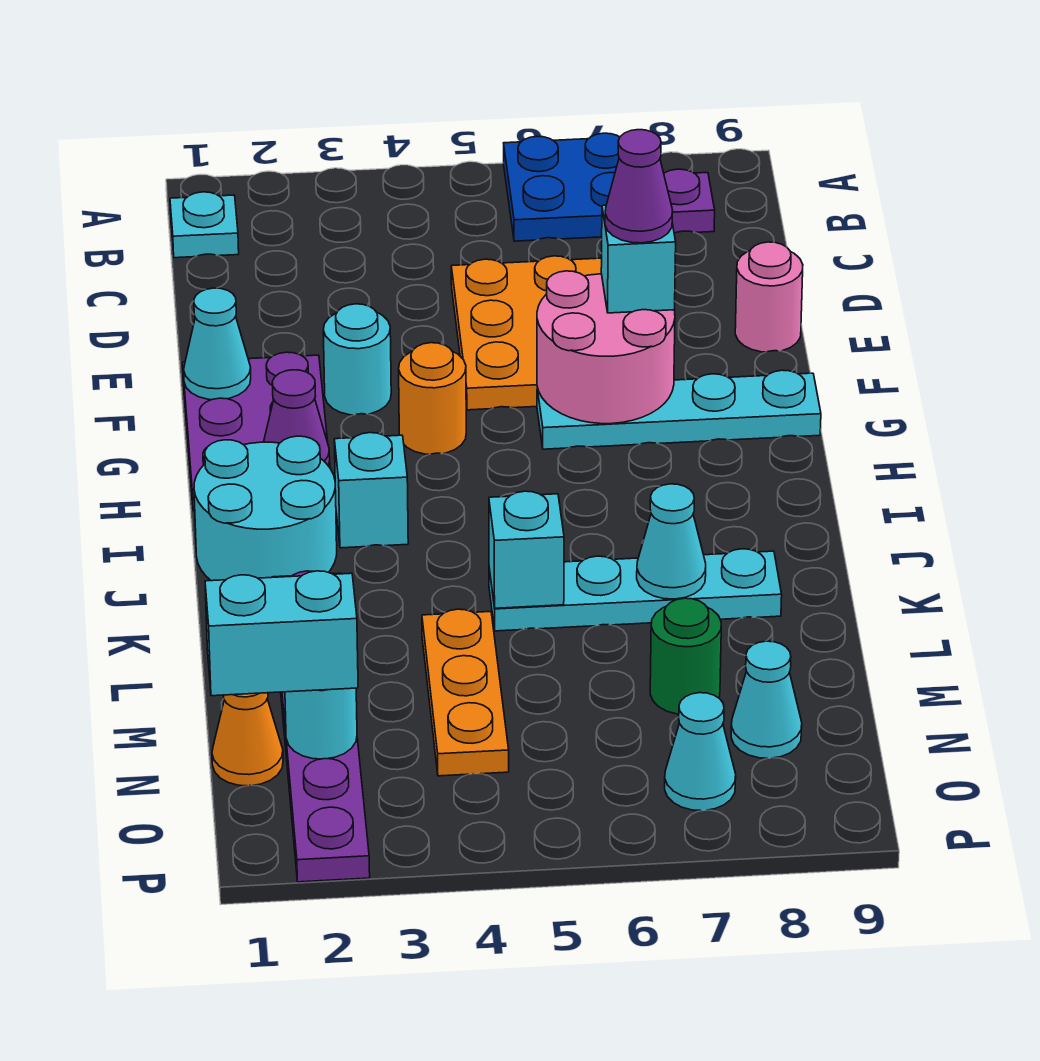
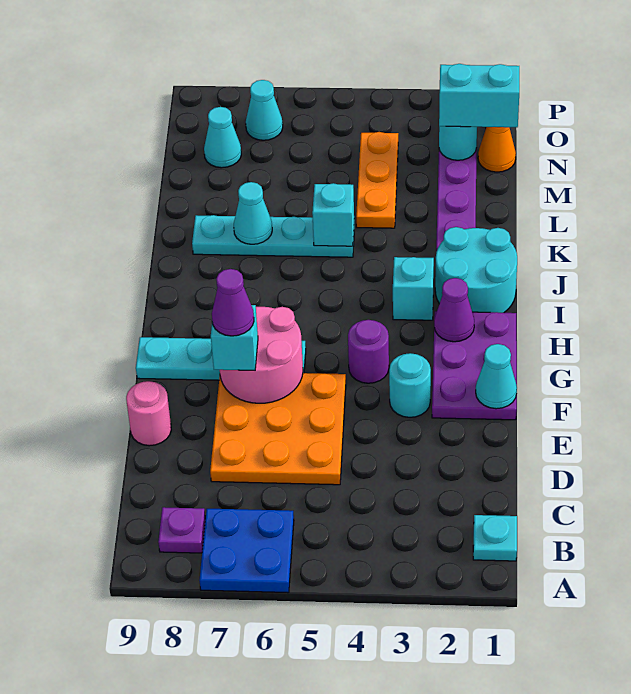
orange 1x1 round brick [399,343,466,454] -> purple 1x1 round brick [348,320,389,383]
green 1x1 round brick [650,598,721,714] -> none

